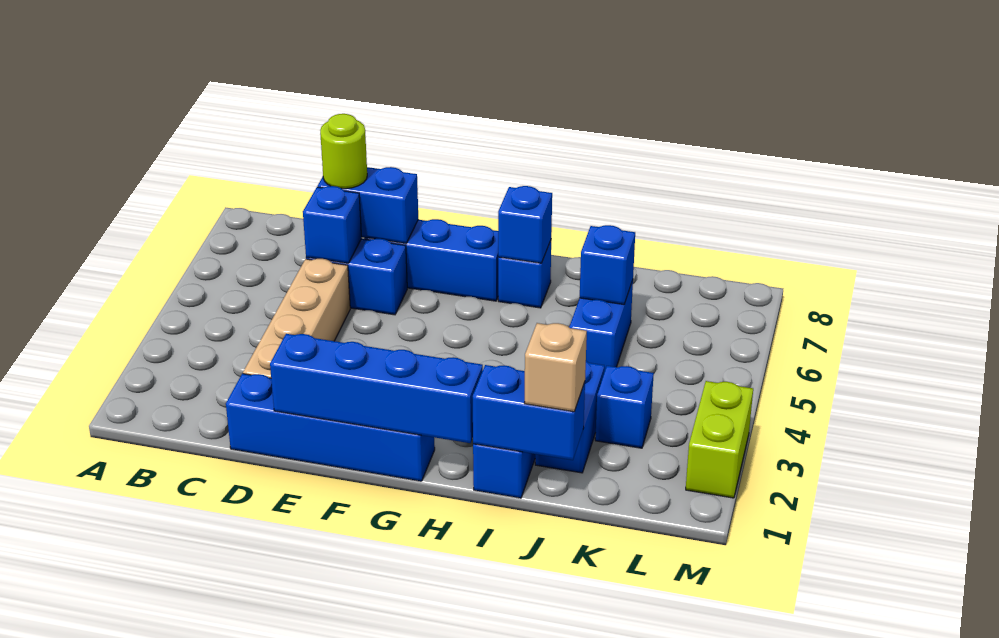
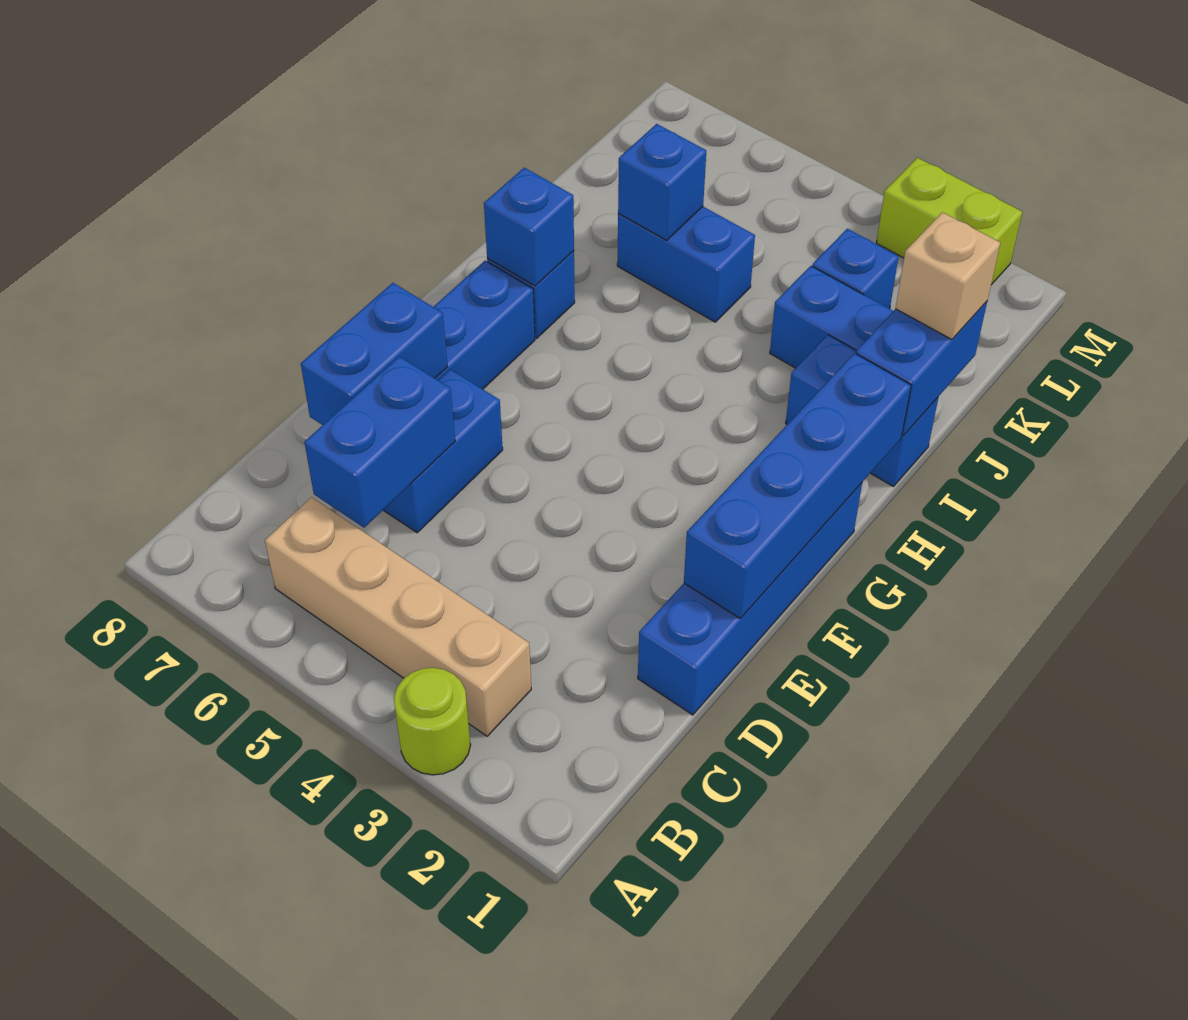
tan 1x4 brick [243,259,350,378] -> tan 1x4 brick moved to [265,497,531,736]
blue 1x1 brick [303,186,362,263] -> blue 1x2 brick [304,356,455,528]
lime 1x1 round brick [320,114,367,189] -> lime 1x1 round brick moved to [394,668,471,775]

